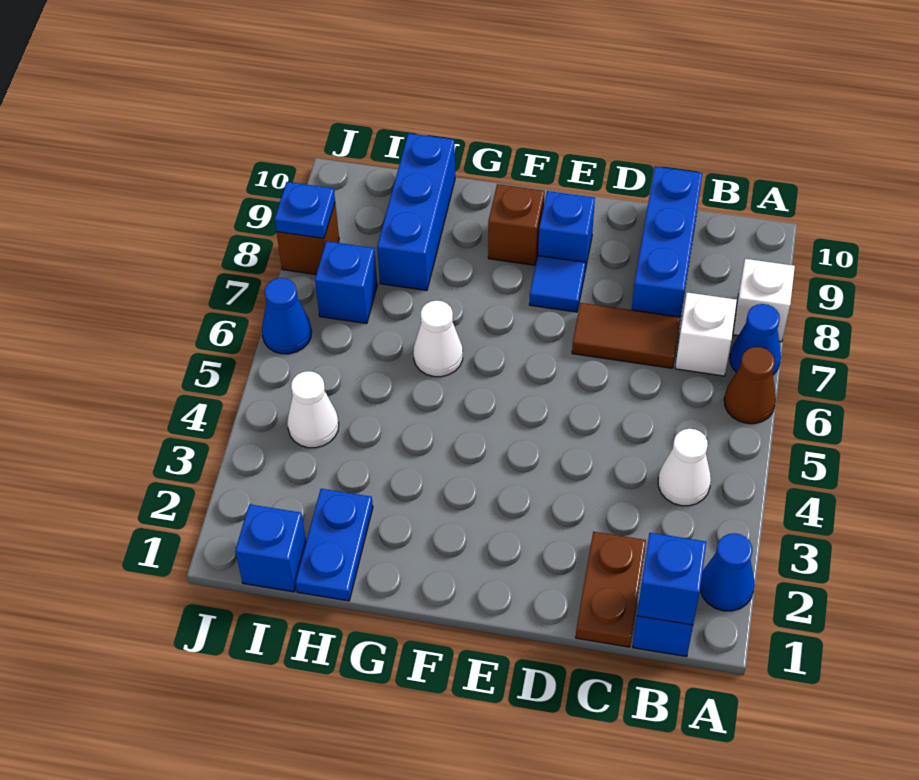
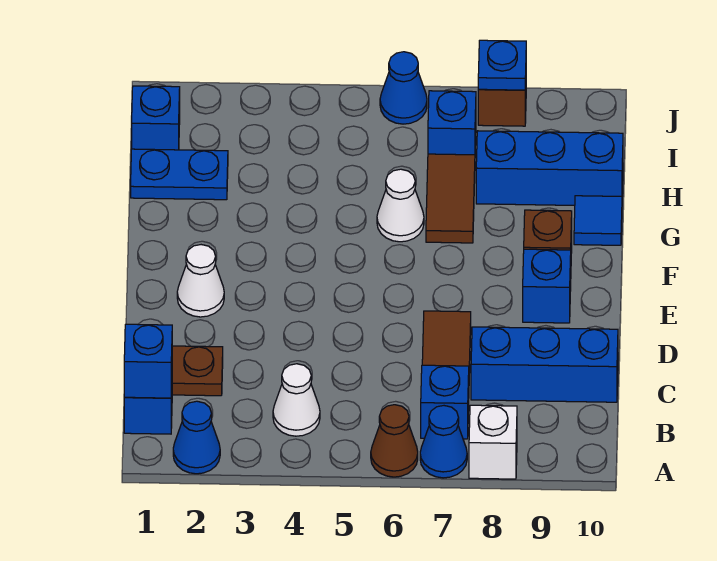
white 1x1 brick [675,293,737,376] -> blue 1x1 brick [421,365,469,439]
blue 1x1 tile [529,256,586,312] -> blue 1x1 tile moved to [574,196,622,245]
none -> brown 1x2 tile [426,154,475,243]
white 1x1 cone [287,371,339,448] -> white 1x1 cone moved to [177,245,224,317]

